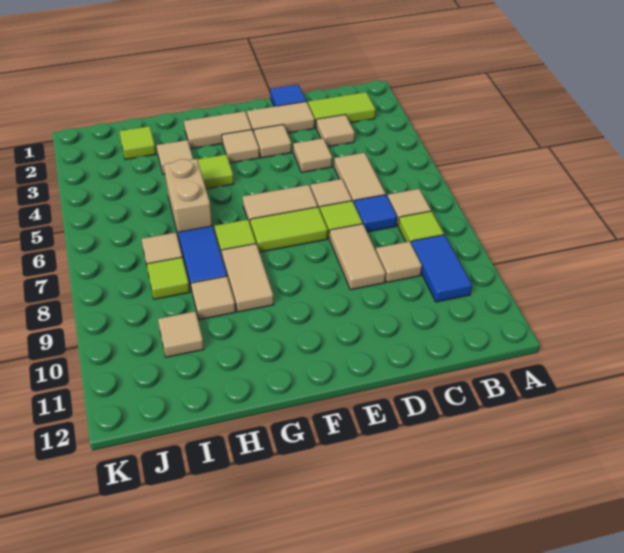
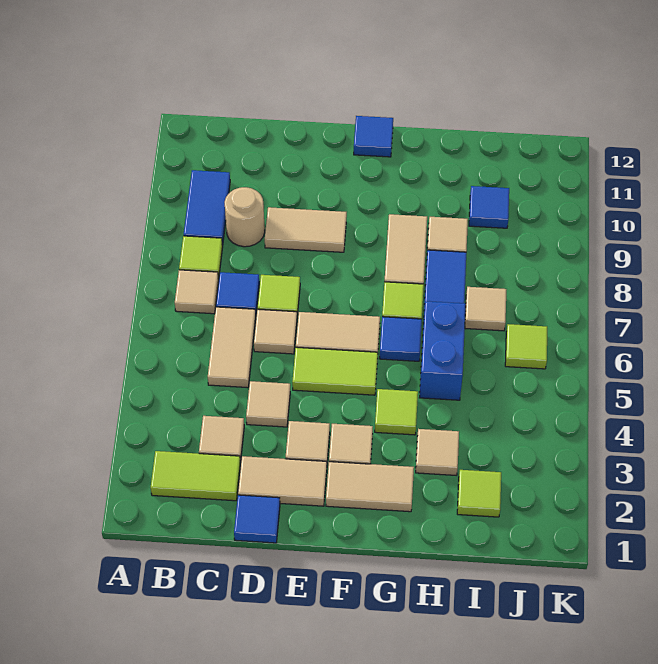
tan 1x1 tile [376,241,422,282] -> tan 1x1 round brick [225,187,265,247]
tan 1x2 tile [330,224,386,290] -> tan 1x2 tile turned to [265,207,347,252]
lime 1x2 tile [250,207,328,252] -> lime 1x2 tile moved to [292,347,378,395]
none -> blue 1x1 tile [354,116,393,157]
none -> blue 1x1 tile [380,317,422,361]
tan 1x2 brick [164,159,212,238] -> blue 1x2 brick [420,301,466,400]
lime 1x1 tile [147,257,190,299] -> lime 1x1 tile moved to [505,324,547,369]
tan 1x1 tile [158,311,204,357] -> blue 1x1 tile [469,186,509,228]

